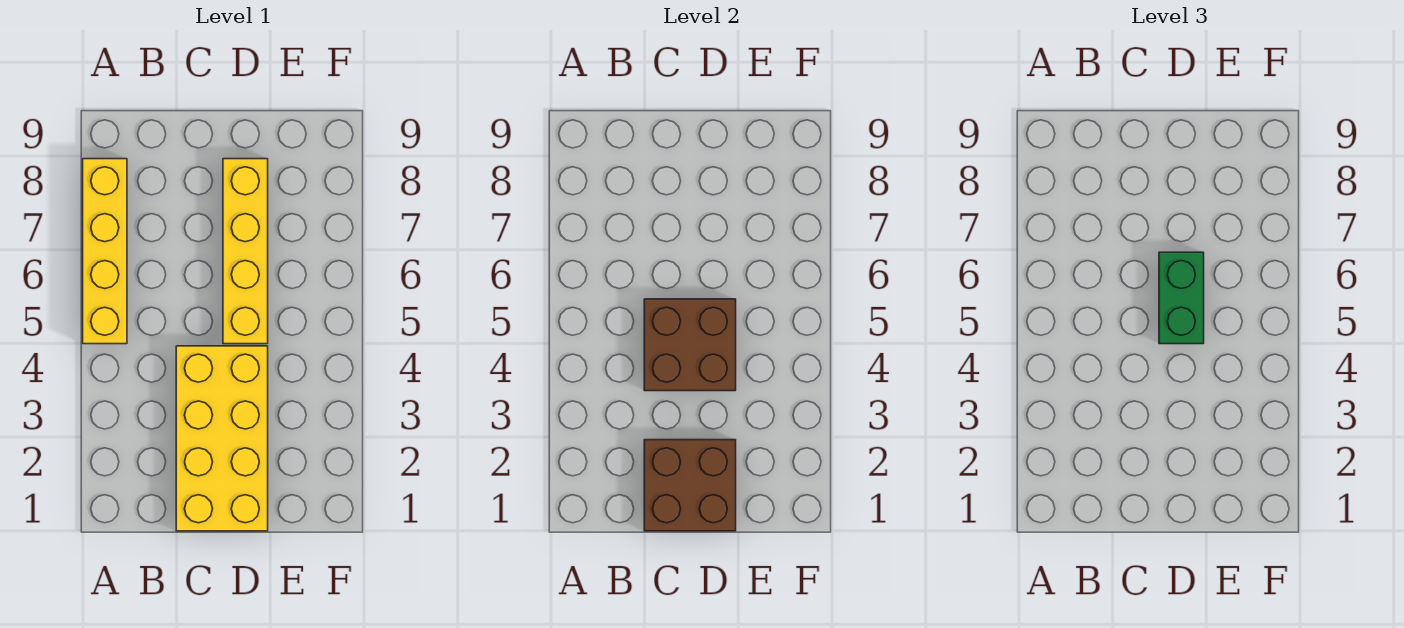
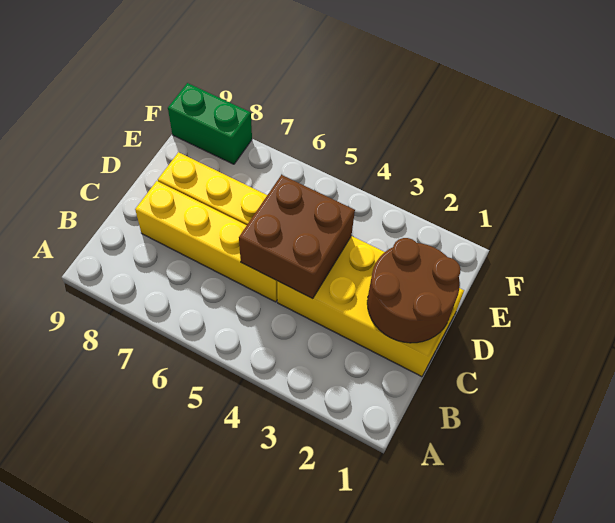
yellow 1x4 brick [83,159,127,344] -> yellow 1x4 brick moved to [135,181,277,302]
brown 2x2 brick [644,440,736,531] -> brown 2x2 round brick [367,238,461,343]
green 1x2 brick [1159,252,1204,344] -> green 1x2 brick moved to [168,83,252,164]

